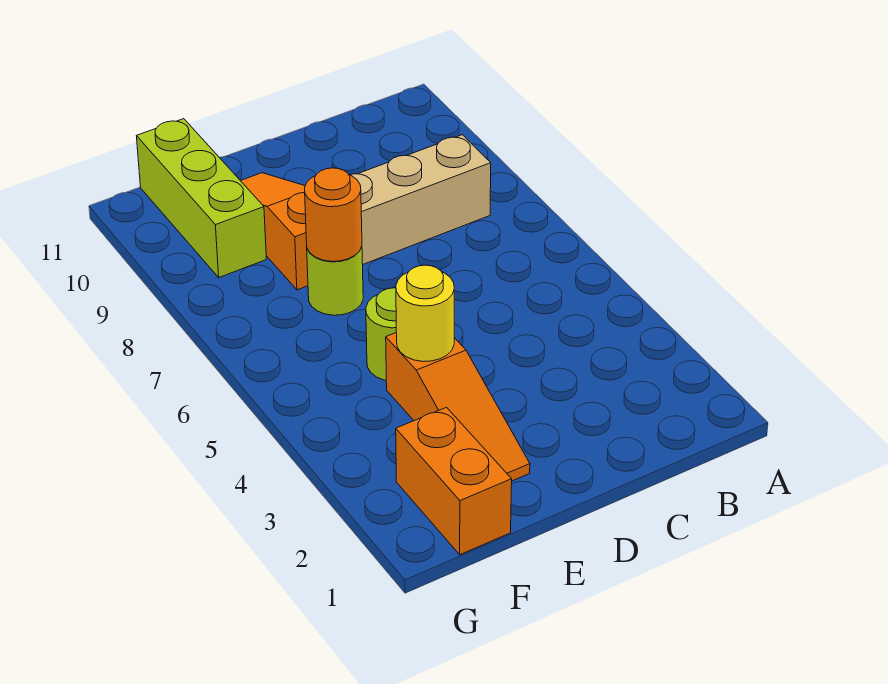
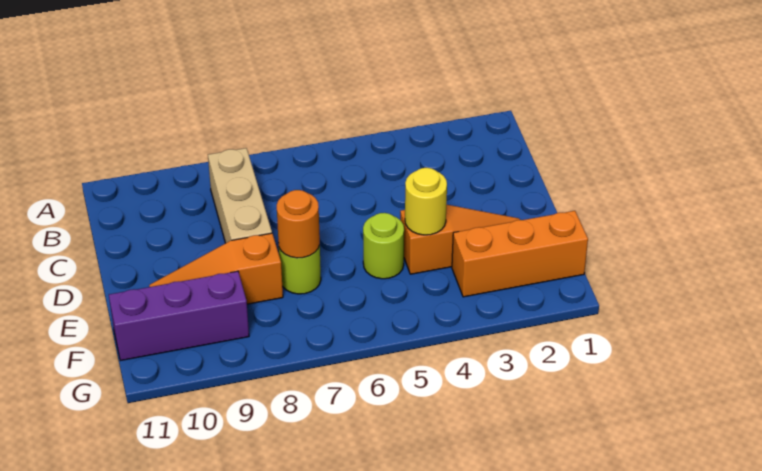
orange 1x2 brick [396,408,512,555] -> orange 1x3 brick [452,211,588,297]
lime 1x3 brick [137,119,266,277] -> purple 1x3 brick [109,271,249,361]

